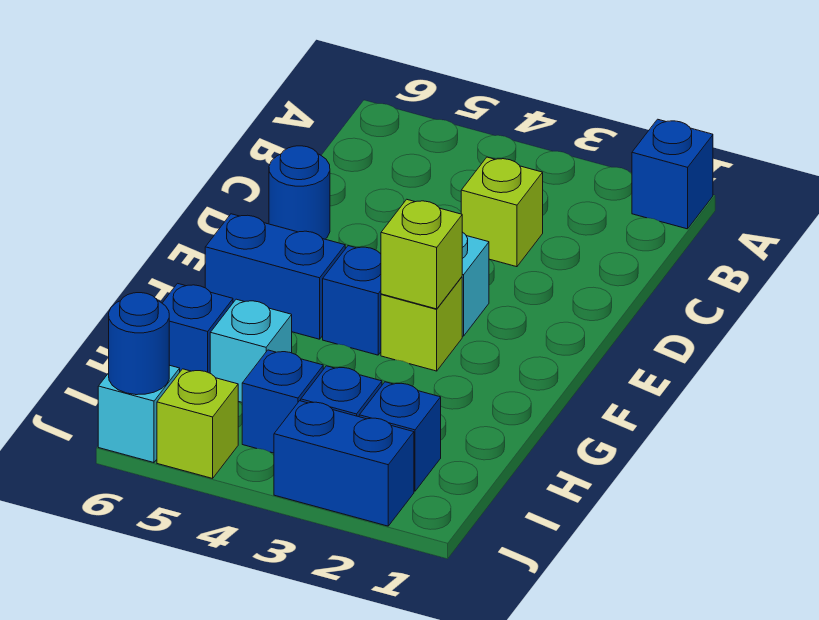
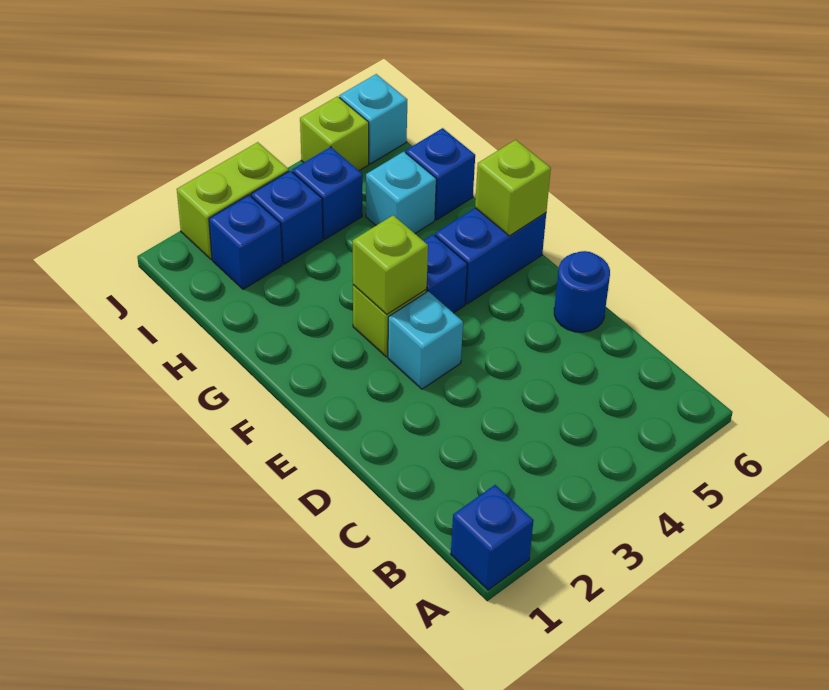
lime 1x1 brick [461,157,543,267] -> lime 1x1 brick moved to [475,140,551,236]
blue 1x2 brick [274,401,414,526] -> lime 1x2 brick [177,142,289,259]
blue 1x1 round brick [109,293,169,395] -> none

